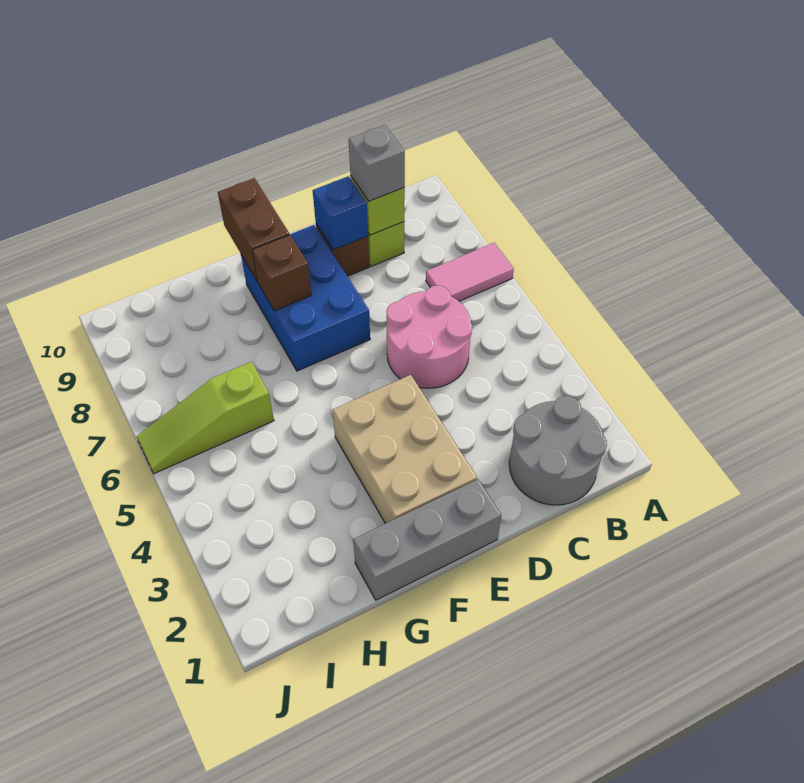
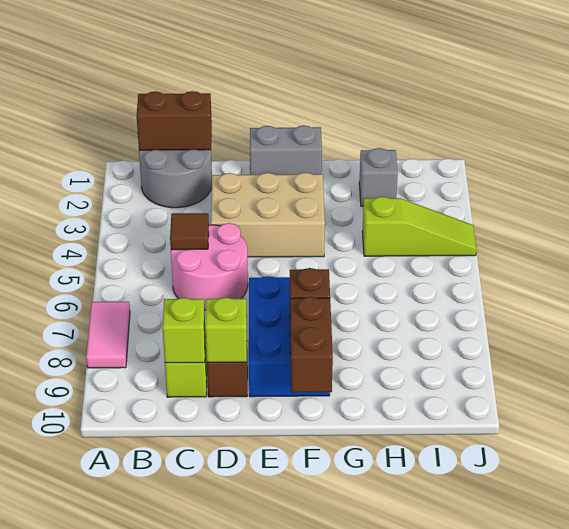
pink 1x2 tile [426,243,514,301] -> pink 1x2 tile turned to [86,302,130,368]
none -> brown 1x2 brick [137,91,212,150]
none -> brown 1x1 tile [170,213,209,250]
grey 1x1 brick [348,125,405,201] -> grey 1x1 brick moved to [359,148,398,206]
blue 1x1 brick [313,176,368,250] -> lime 1x1 brick [205,298,247,362]
grey 1x3 brick [353,480,501,600] -> grey 1x2 brick [250,126,322,175]
tan 2x3 brick [332,375,477,524] -> tan 2x3 brick turned to [211,173,325,257]
lime 1x3 slope [137,362,274,474] -> lime 1x3 slope moved to [362,197,477,256]

